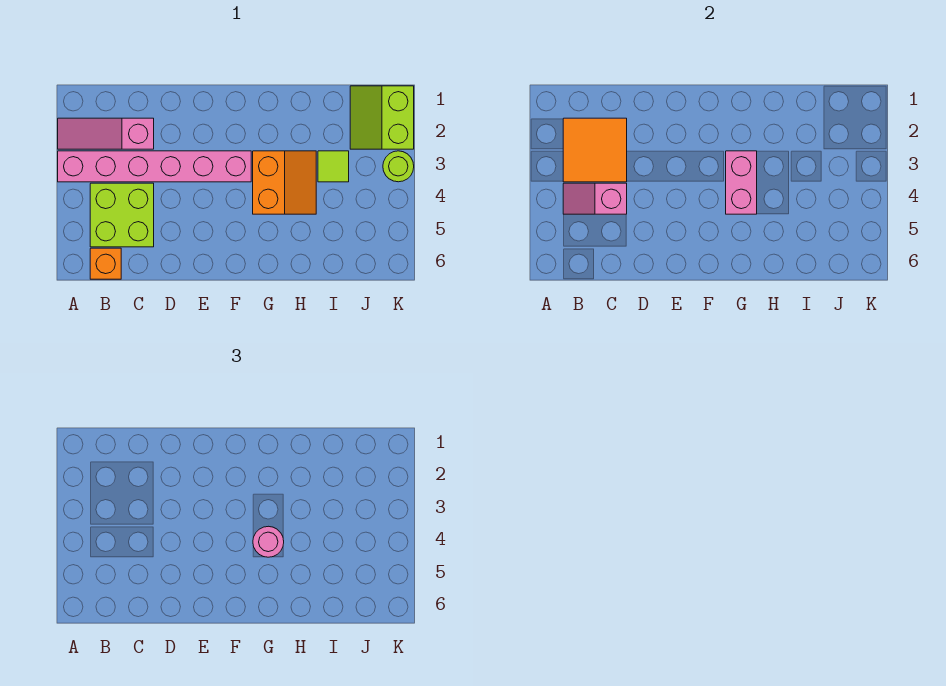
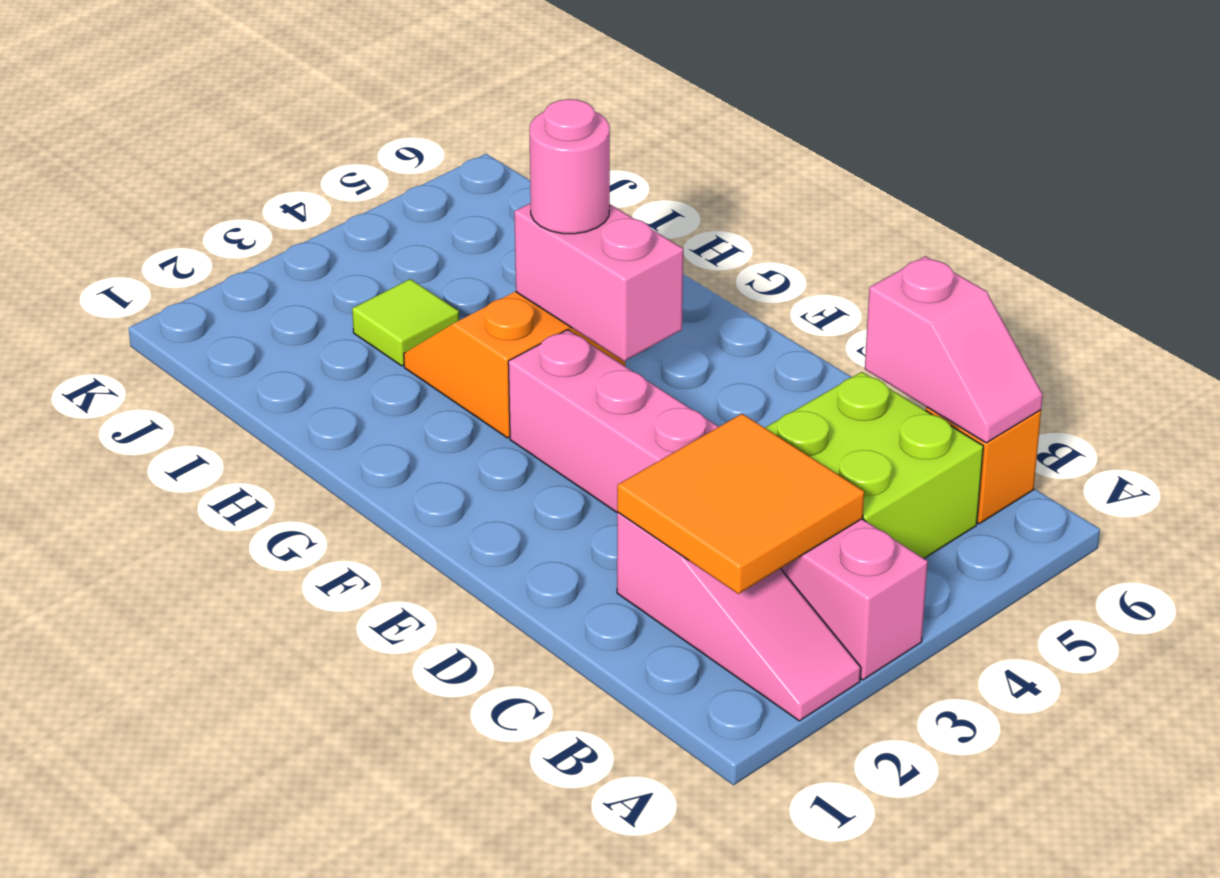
pink 1x2 slope [563,183,627,214] -> pink 1x2 slope moved to [865,256,1043,443]
pink 1x2 brick [726,151,757,214] -> pink 1x2 brick turned to [514,203,683,361]
lime 2x2 slope [350,86,414,149] -> none
lime 1x1 round brick [383,151,414,182] -> none

